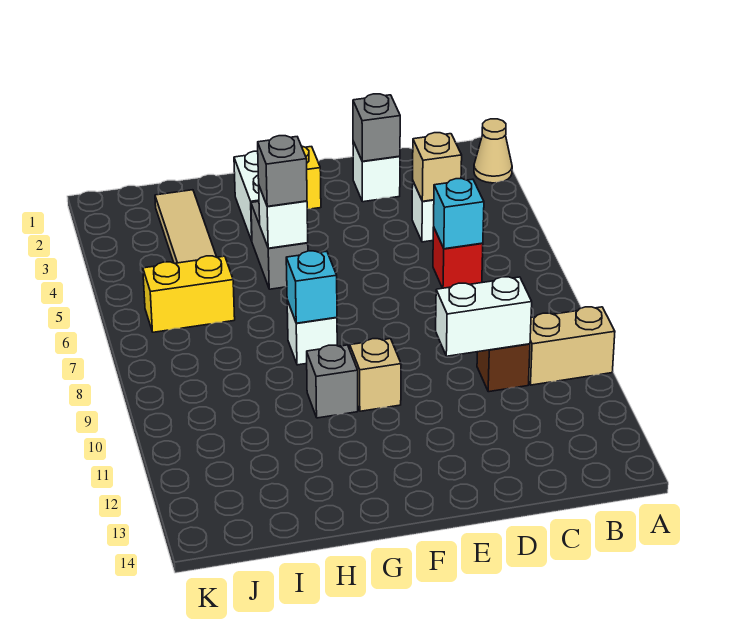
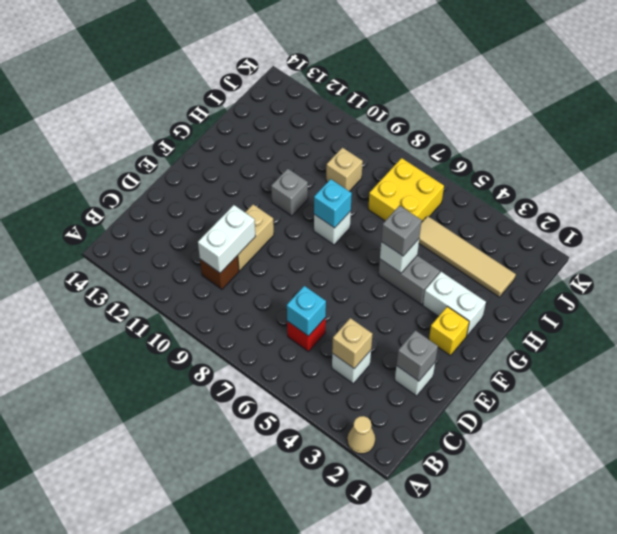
tan 1x2 brick [529,307,615,385] -> tan 1x2 brick moved to [237,205,274,271]
tan 1x1 brick [350,339,401,411] -> tan 1x1 brick moved to [326,148,363,191]
yellow 1x2 brick [143,256,235,332] -> yellow 2x2 brick [368,158,444,223]

